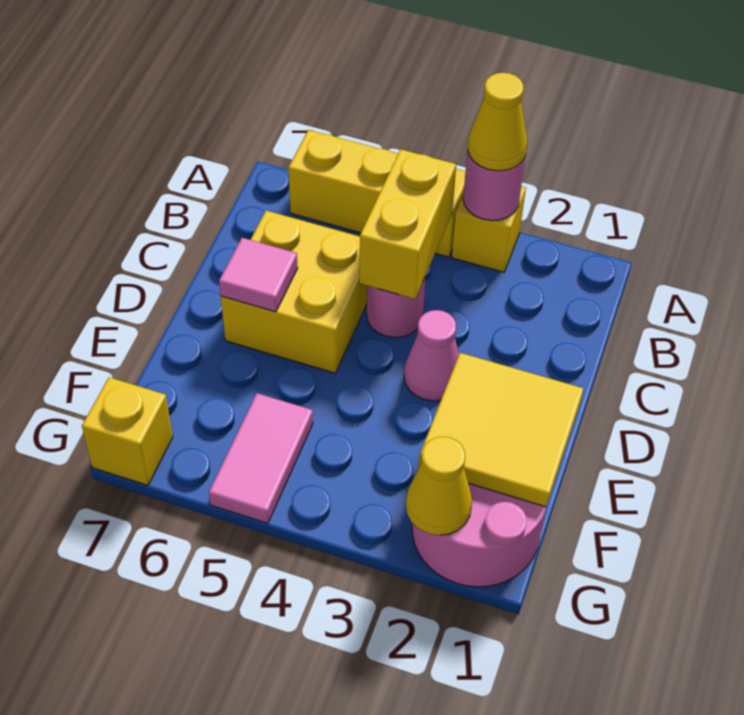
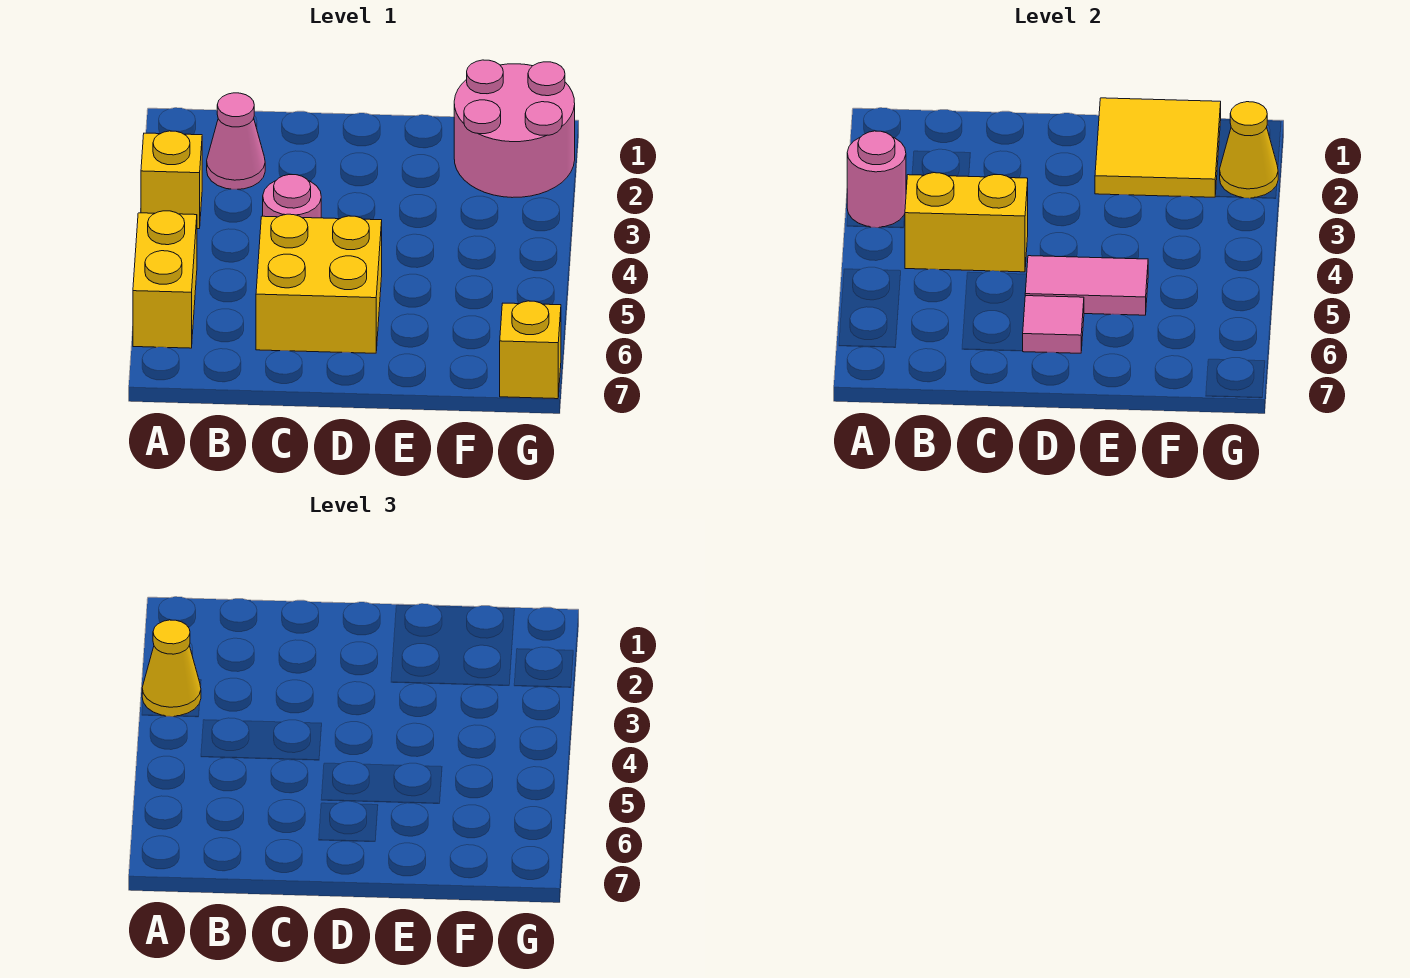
yellow 1x3 brick [288,130,465,257] -> yellow 1x2 brick [133,211,197,348]
pink 1x1 cone [404,310,459,401] -> pink 1x1 cone moved to [207,93,265,189]
pink 1x2 tile [209,393,313,523] -> pink 1x2 tile moved to [1025,256,1148,315]

